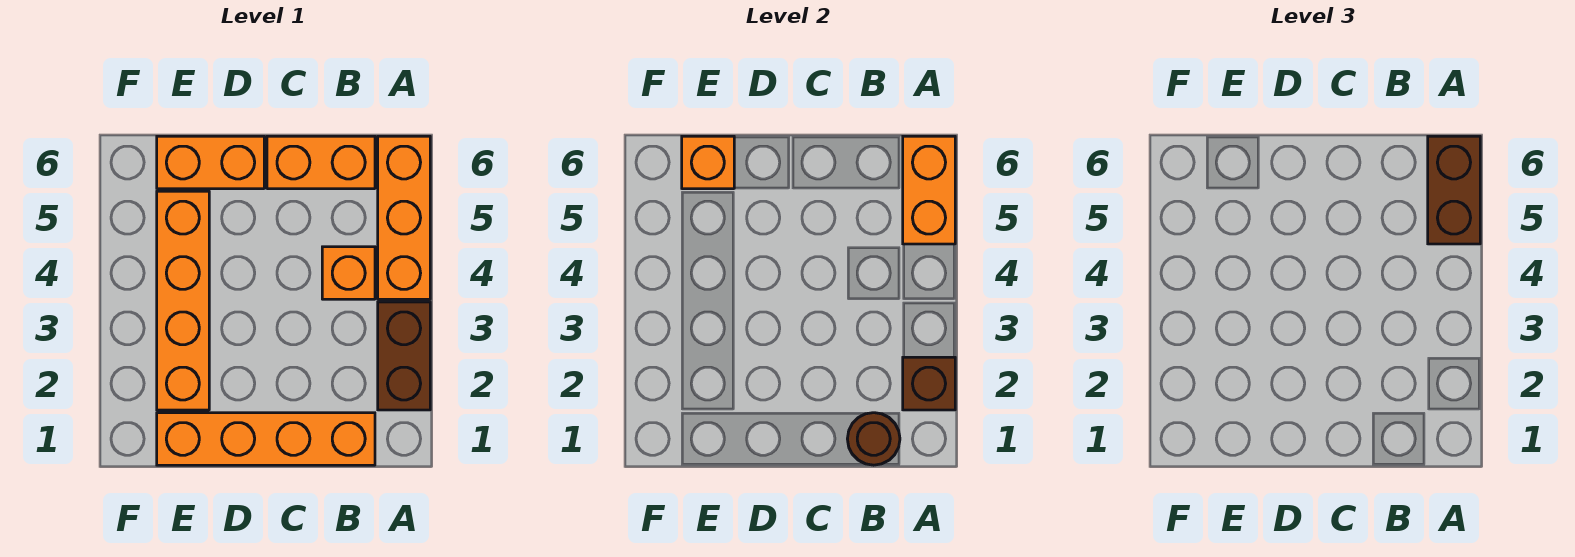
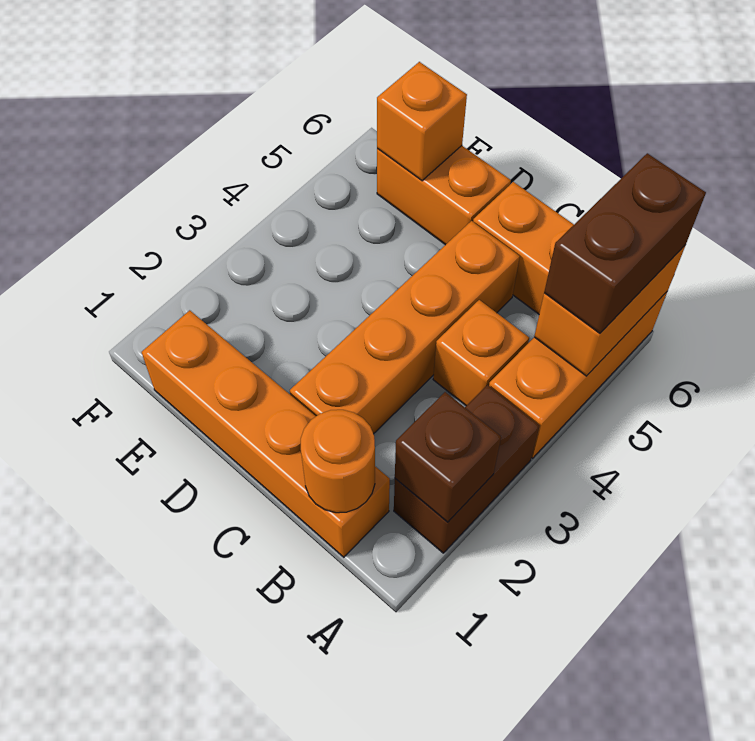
brown 1x1 round brick [847,413,900,465] -> orange 1x1 round brick [301,410,375,513]
orange 1x4 brick [157,191,209,410] -> orange 1x4 brick moved to [290,221,520,434]

